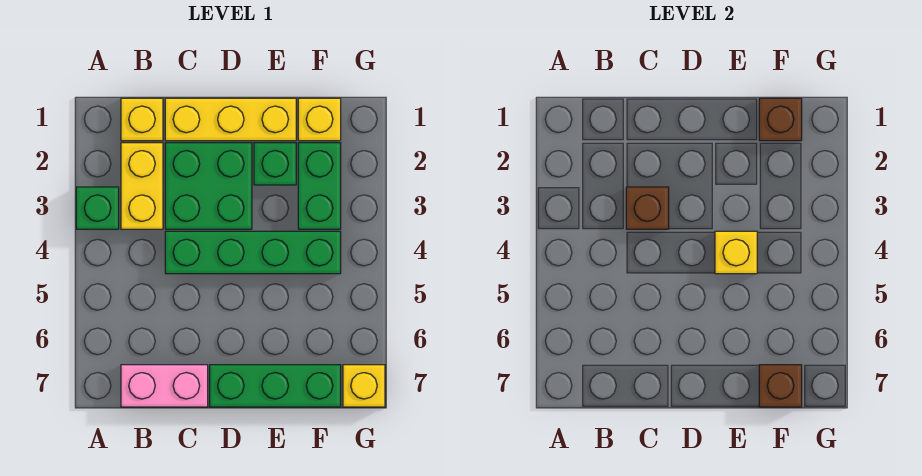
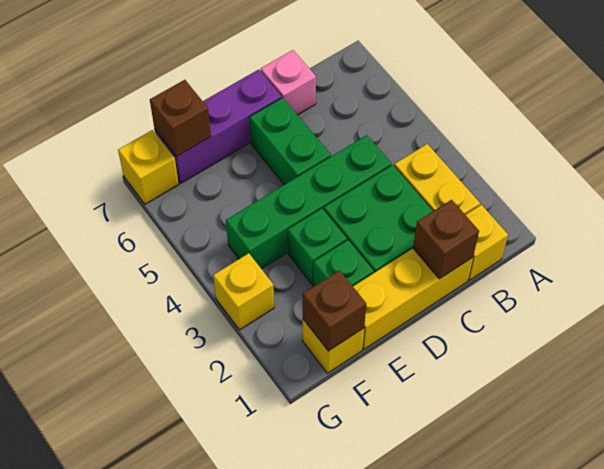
green 1x1 brick [76,187,119,229] -> green 1x1 brick moved to [288,209,347,284]
pink 1x2 brick [121,365,208,407] -> pink 1x1 brick [261,50,316,115]
brown 1x1 brick [626,187,669,229] -> brown 1x1 brick moved to [413,200,479,279]
green 1x3 brick [210,365,341,407] -> purple 1x3 brick [155,70,282,183]
yellow 1x1 brick [715,231,757,274] -> yellow 1x1 brick moved to [213,253,274,330]
green 1x2 brick [298,143,341,229] -> green 1x2 brick moved to [249,98,331,185]

